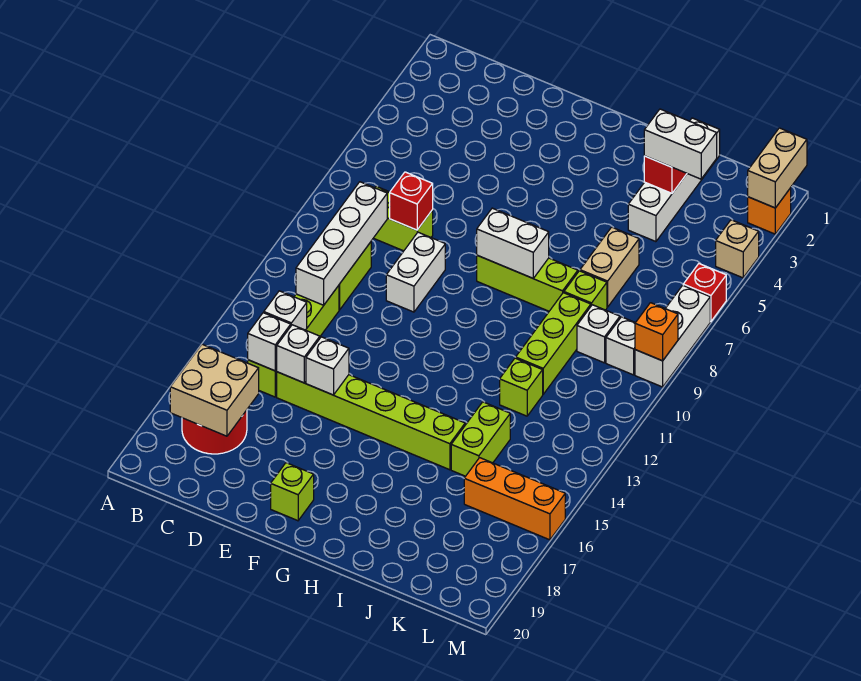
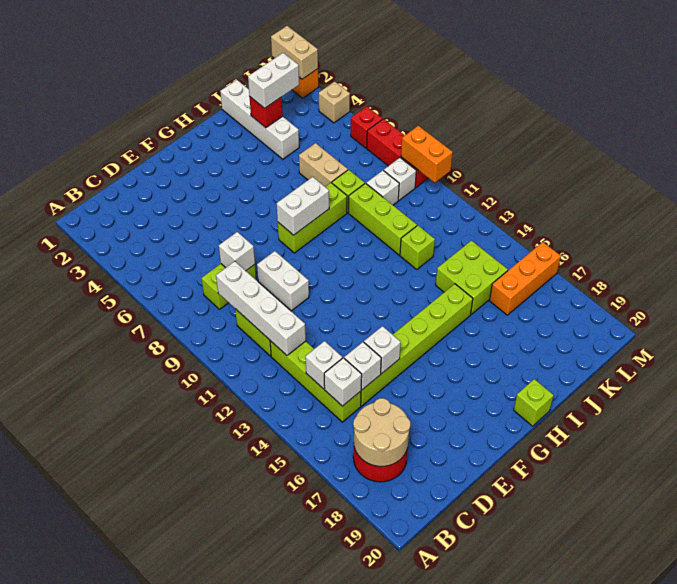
tan 2x2 brick [170,344,259,436] -> tan 2x2 round brick [353,398,410,466]
red 1x1 brick [390,172,433,230] -> white 1x1 brick [219,232,255,271]
lime 1x1 brick [271,463,314,521] -> lime 1x1 brick moved to [514,379,554,426]
lime 1x2 brick [451,402,510,476] -> lime 2x2 brick [436,241,508,314]
white 1x3 brick [635,285,710,387] -> red 1x3 brick [367,119,428,188]
orange 1x1 brick [635,303,678,361] -> orange 1x2 brick [401,126,453,183]

